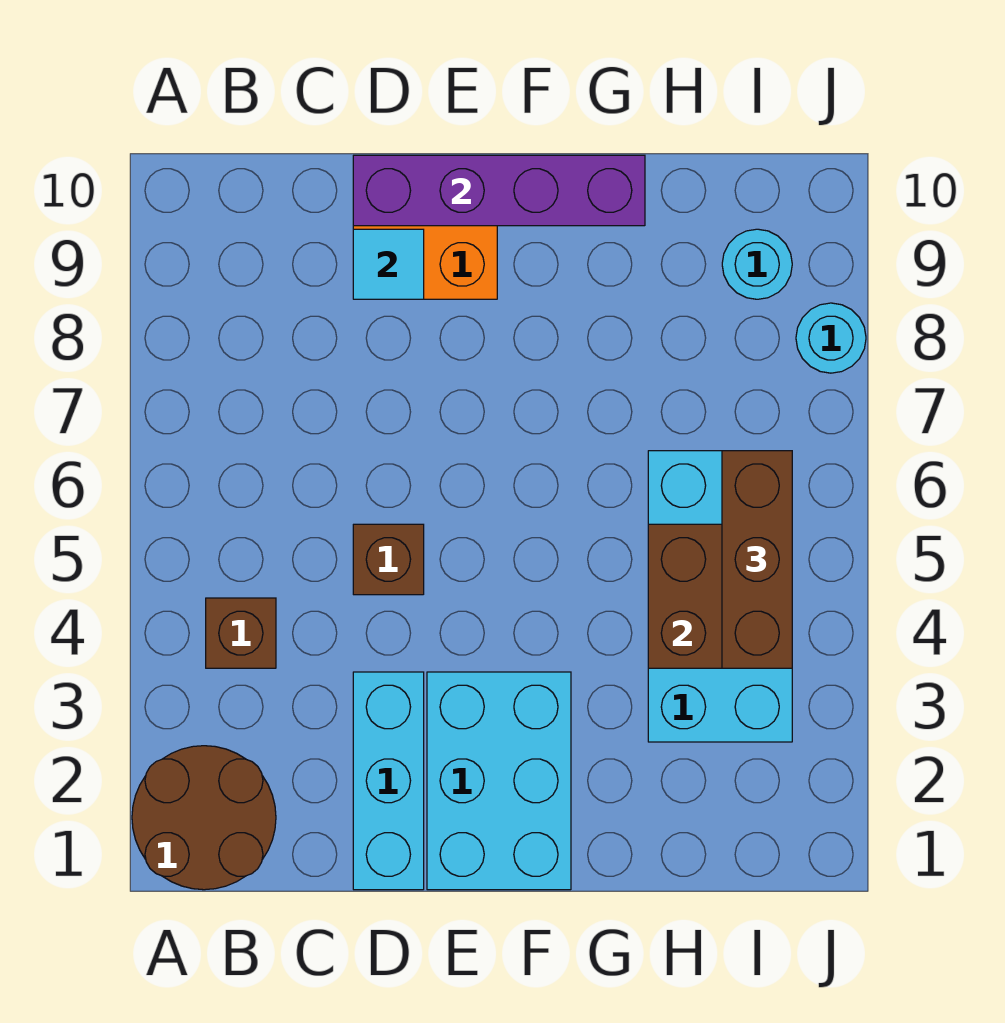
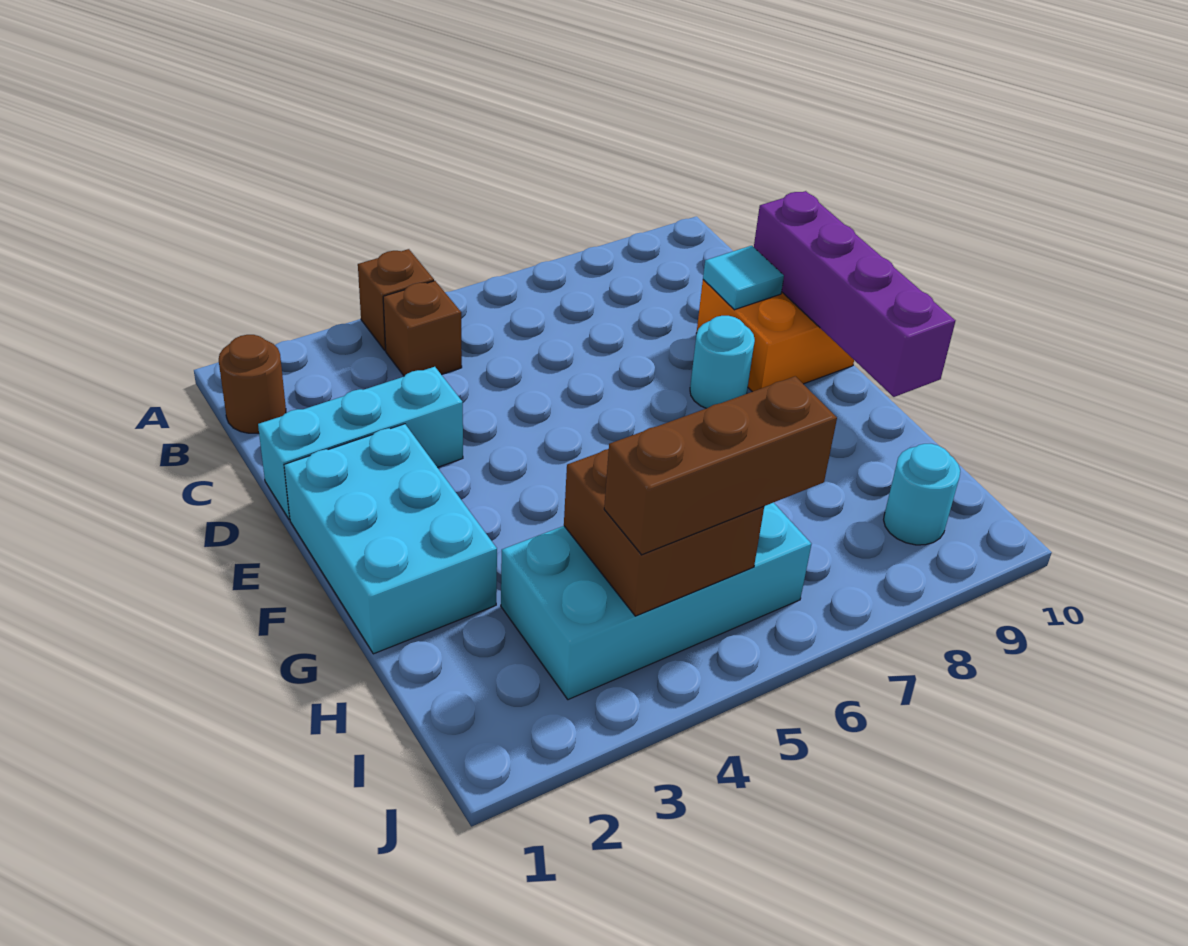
brown 2x2 round brick [132,746,276,890] -> brown 1x1 round brick [219,335,286,433]
brown 1x1 brick [353,524,424,595] -> brown 1x1 brick moved to [358,249,434,350]
cyan 2x3 brick [427,672,571,890] -> cyan 2x3 brick turned to [284,424,497,654]
cyan 1x1 round brick [796,303,866,373] -> cyan 1x1 round brick moved to [690,316,755,408]

